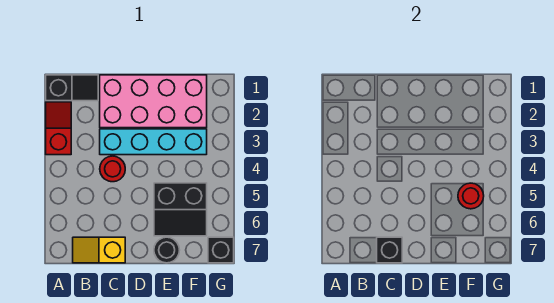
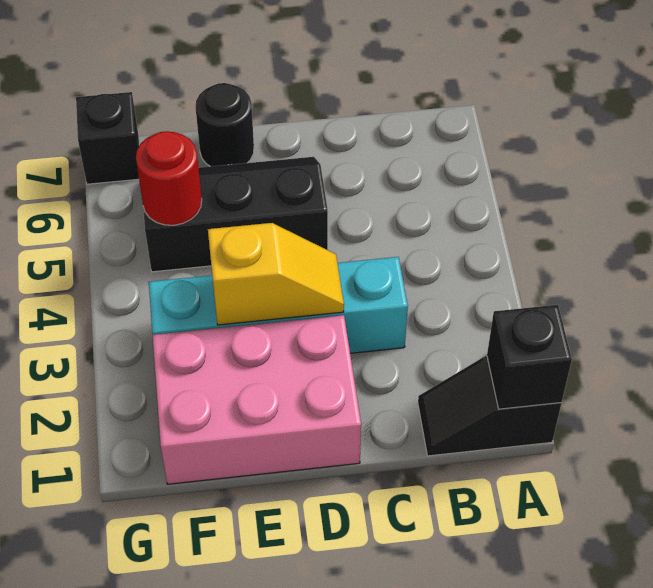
red 1x2 slope [46,102,71,155] -> none
yellow 1x2 slope [73,237,125,263] -> yellow 1x2 slope moved to [208,223,344,325]
pink 2x4 brick [100,75,207,128] -> pink 2x3 brick [153,315,361,484]
red 1x1 round brick [100,156,125,182] -> none
black 1x1 brick [377,237,402,263] -> black 1x1 brick moved to [487,305,572,409]
black 2x2 slope [154,183,207,236] -> black 2x3 slope [143,157,328,272]

